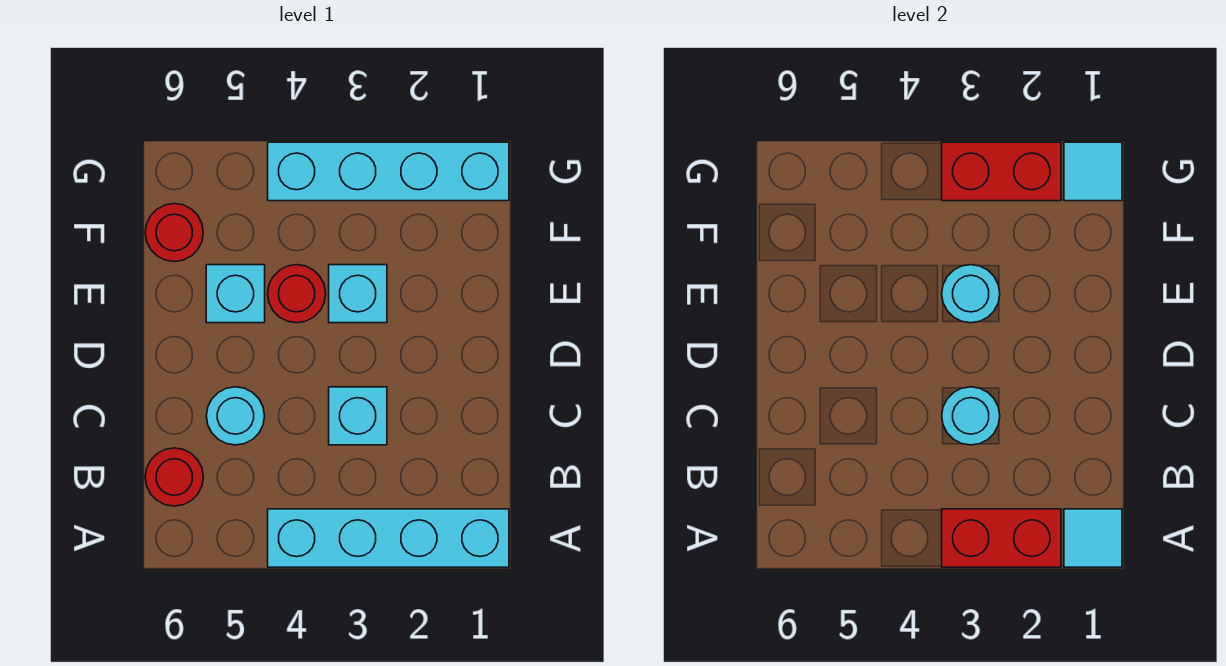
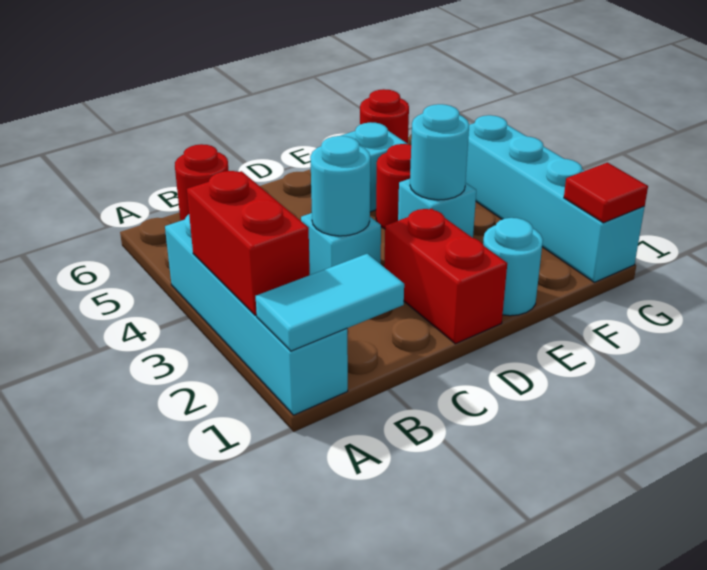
cyan 1x1 tile [1064,509,1122,567] -> cyan 1x2 tile [256,254,404,351]
cyan 1x1 round brick [206,387,265,445] -> cyan 1x1 round brick moved to [483,218,543,316]
cyan 1x1 tile [1064,142,1122,201] -> red 1x1 tile [564,163,648,223]
red 1x2 brick [942,142,1061,201] -> red 1x2 brick moved to [384,208,507,344]

